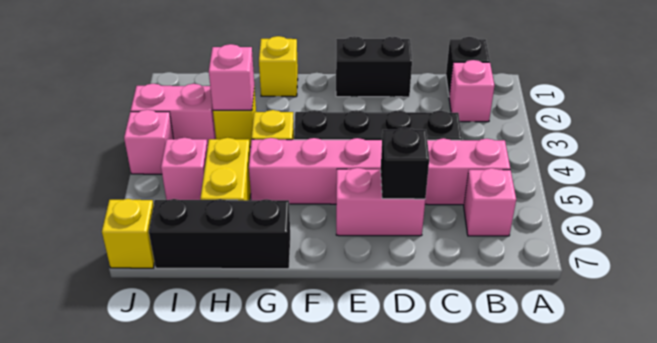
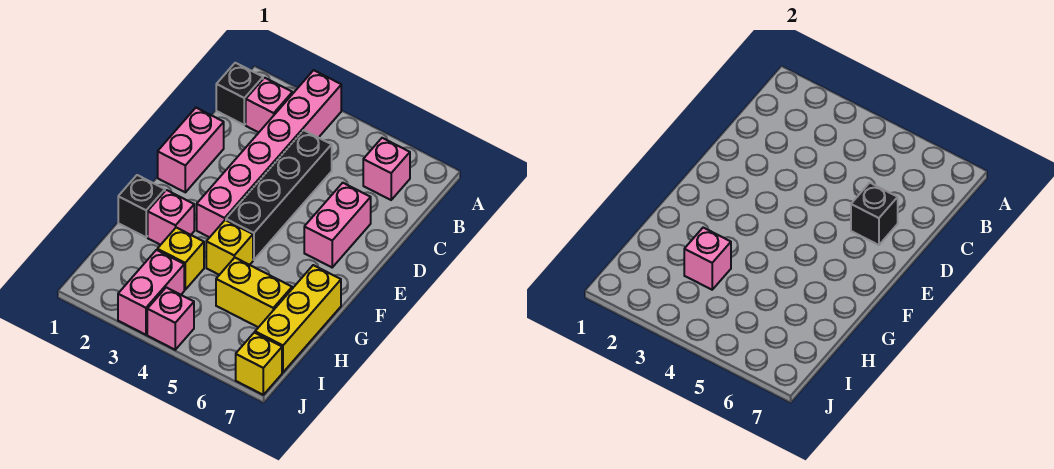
pink 1x6 brick [249,138,510,205] -> pink 1x6 brick moved to [197,70,341,237]
black 1x2 brick [336,36,412,97] -> pink 1x2 brick [158,108,224,192]
yellow 1x1 brick [259,36,298,97] -> black 1x1 brick [118,175,165,237]
black 1x3 brick [149,199,290,269] -> yellow 1x3 brick [255,265,341,372]
pink 1x1 brick [161,138,208,200] -> pink 1x1 brick moved to [148,190,194,245]

